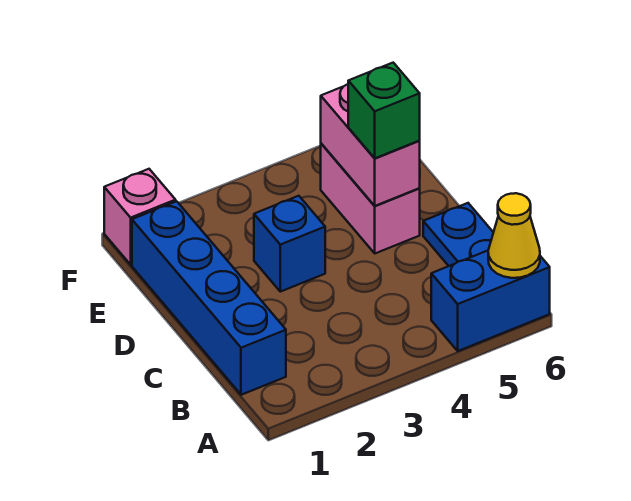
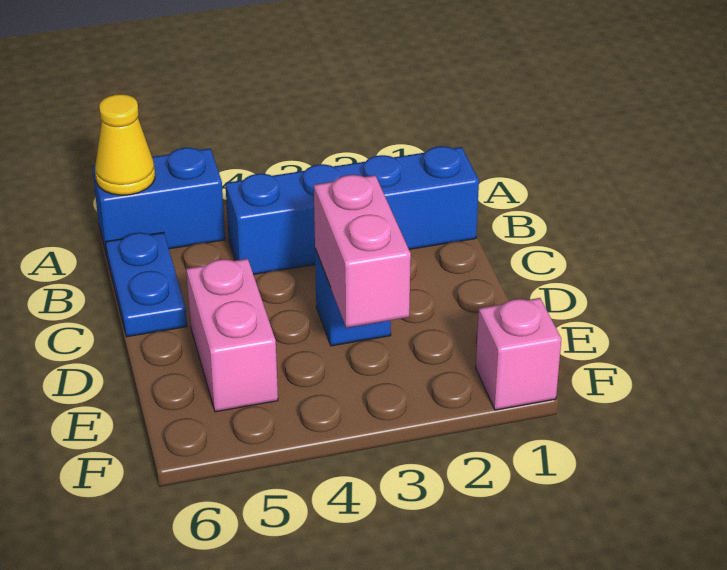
blue 1x4 brick [132,201,286,395] -> blue 1x4 brick turned to [225,146,479,275]
pink 1x2 brick [321,84,420,206] -> pink 1x2 brick moved to [314,175,411,328]
green 1x1 brick [348,63,420,158] -> none

